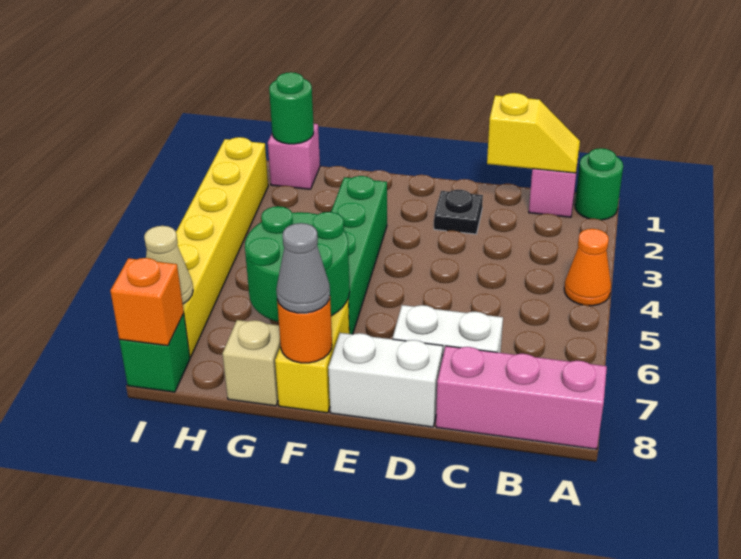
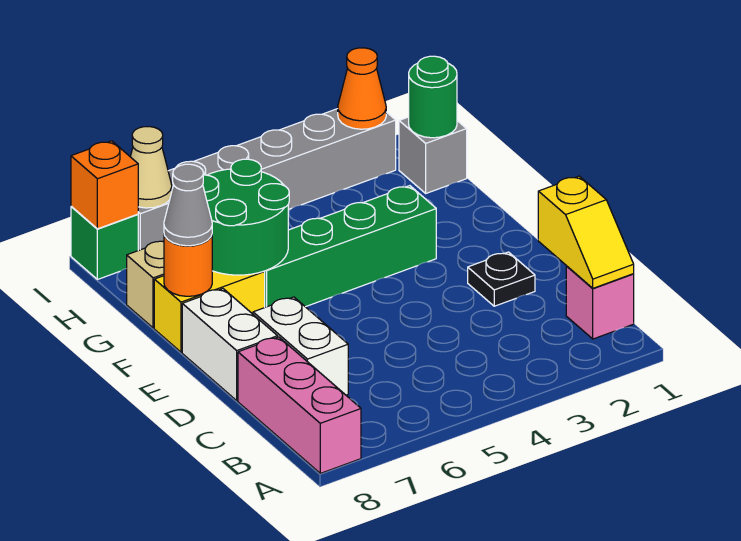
green 1x1 round brick [575,148,623,220] -> none
orange 1x1 cone [564,229,611,306] -> orange 1x1 cone moved to [338,48,386,129]
pink 1x1 brick [268,124,320,189] -> grey 1x1 brick [399,117,467,193]
yellow 1x6 brick [176,137,268,357] -> grey 1x6 brick [138,109,396,250]

